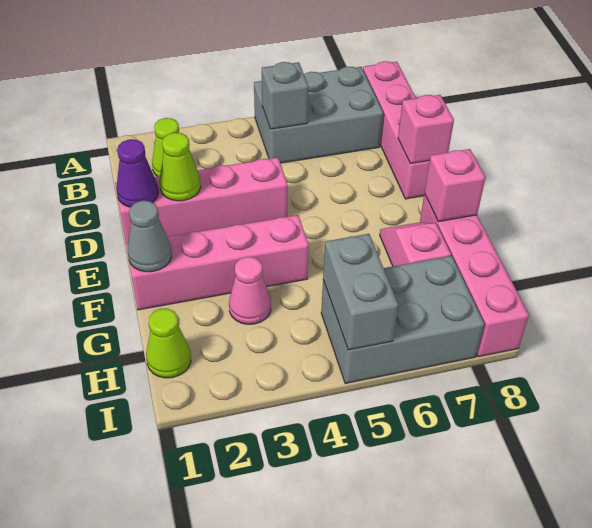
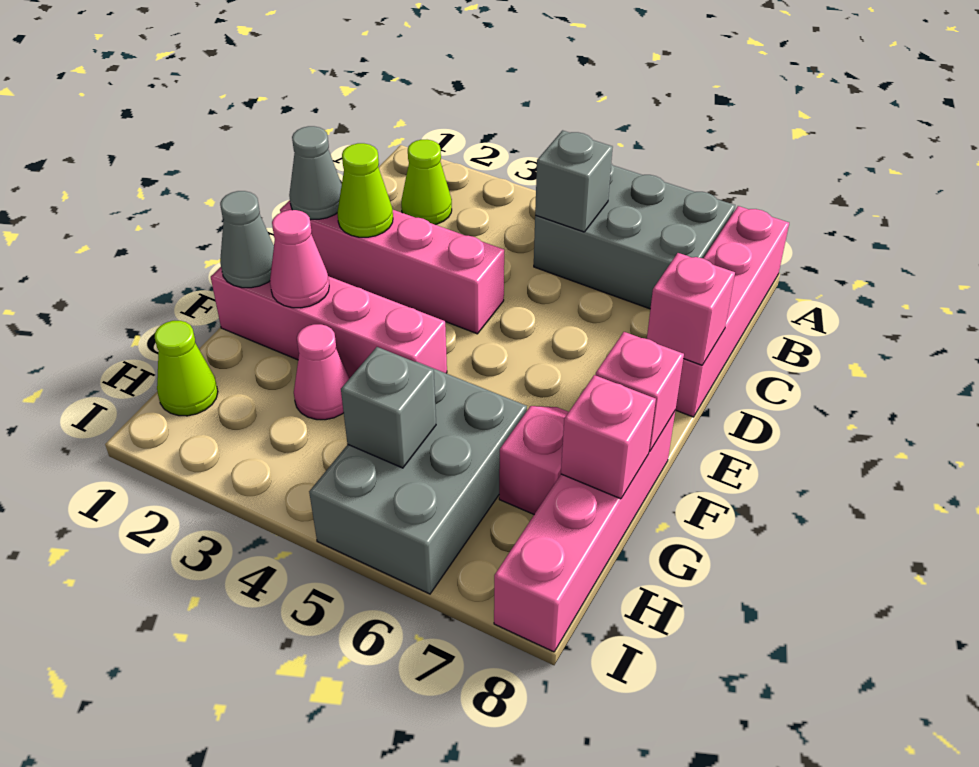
purple 1x1 cone [116,139,158,207] -> grey 1x1 cone [289,126,342,219]
none -> pink 1x1 cone [270,210,329,308]
none -> pink 1x1 brick [561,375,656,499]
grey 2x3 brick [321,256,484,384] -> grey 2x3 brick turned to [309,362,527,594]
grey 1x2 brick [323,234,398,350] -> grey 1x1 brick [341,347,436,468]

